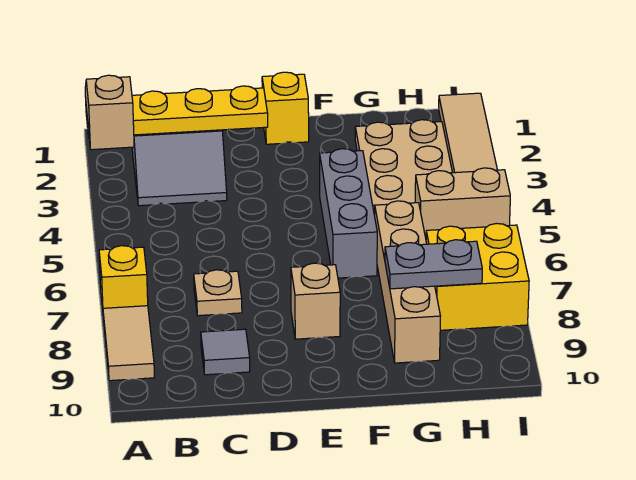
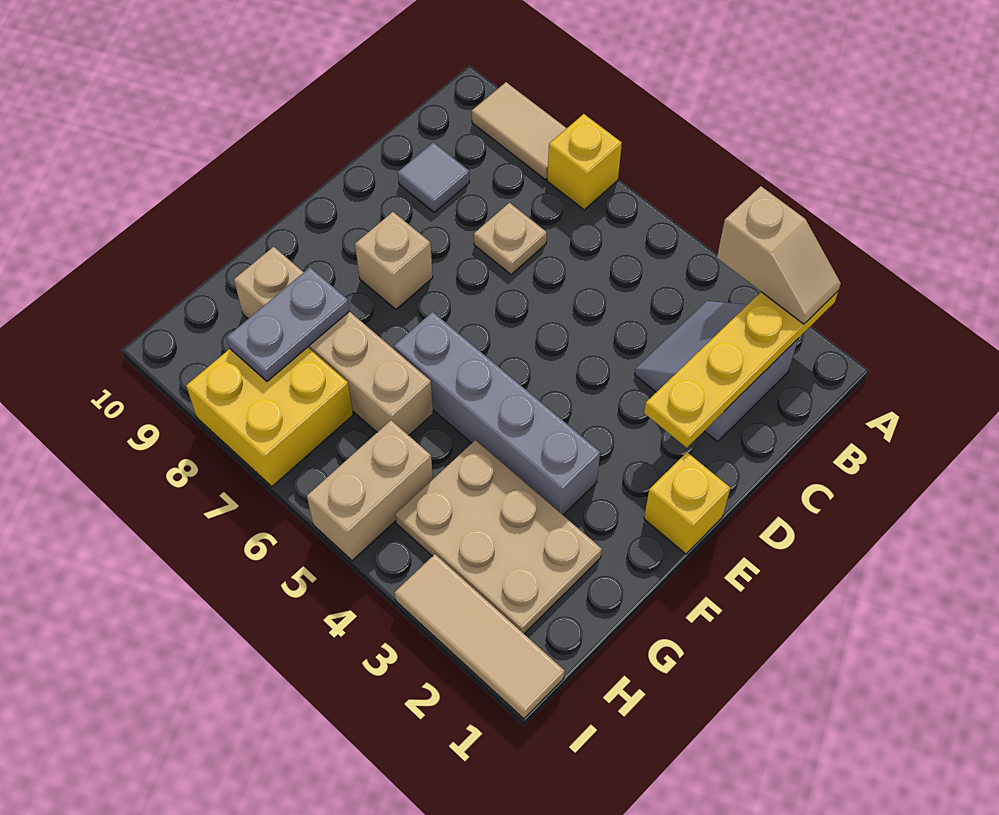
grey 1x3 brick [320,149,377,278] -> grey 1x4 brick [394,312,600,515]

